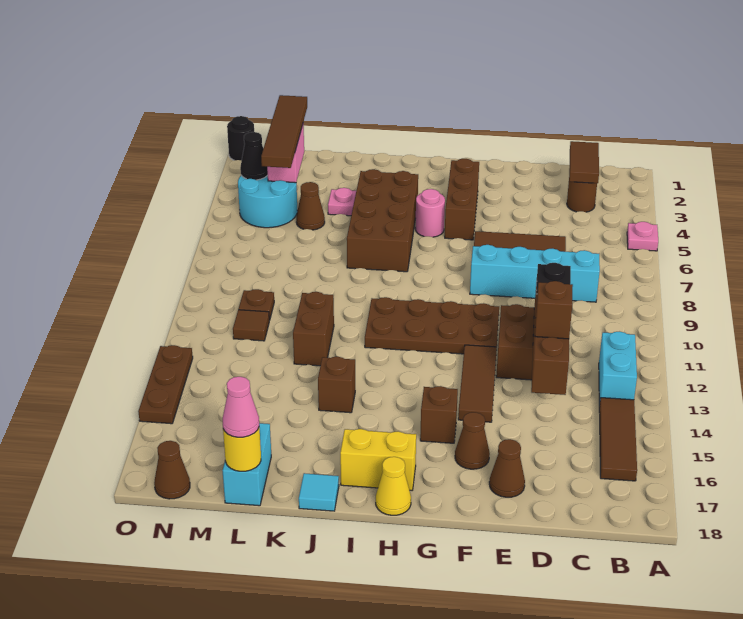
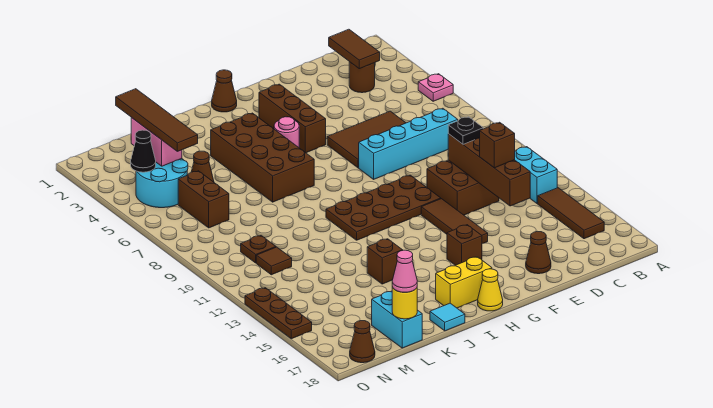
brown 1x1 cone [455,412,490,469] -> brown 1x1 cone moved to [212,70,237,112]
pink 1x1 plate [328,188,356,216] -> none
brown 1x2 brick [293,292,334,366] -> brown 1x2 brick moved to [178,171,229,228]
black 1x1 round brick [227,116,254,161] -> none

